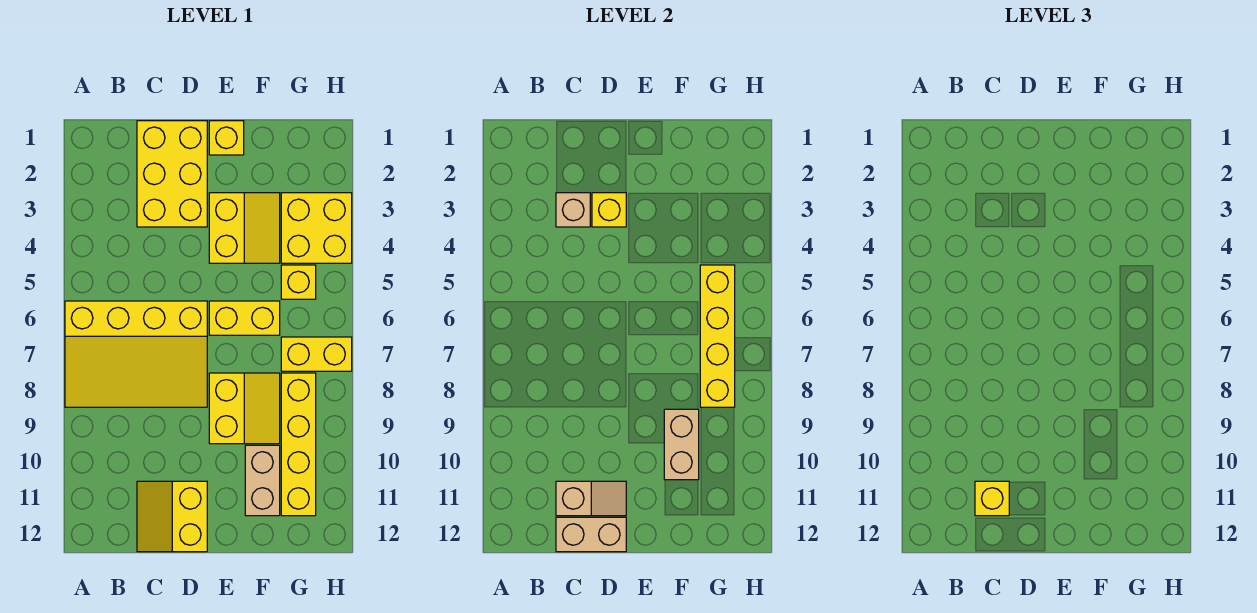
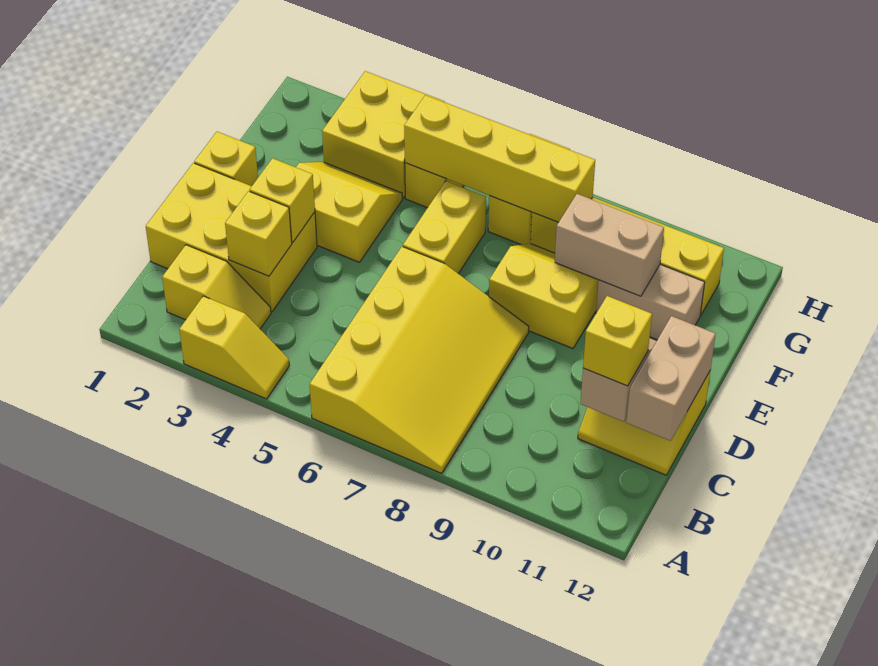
none -> yellow 1x2 slope [179,296,289,399]
none -> yellow 1x2 slope [162,245,271,329]
tan 1x1 brick [556,193,590,227] -> yellow 1x1 brick [225,191,292,276]

